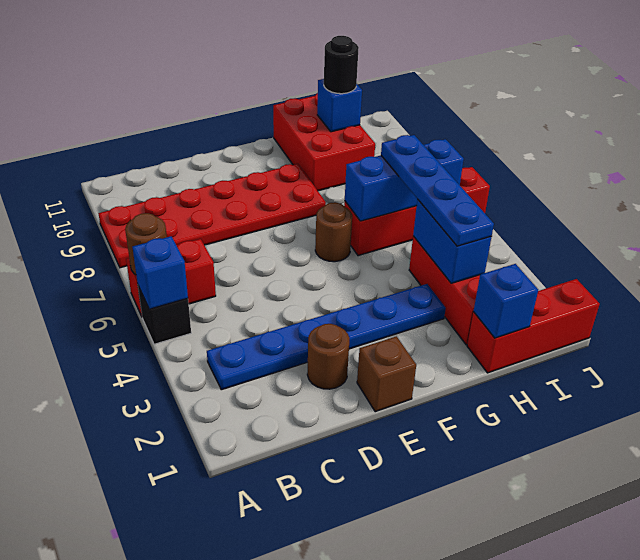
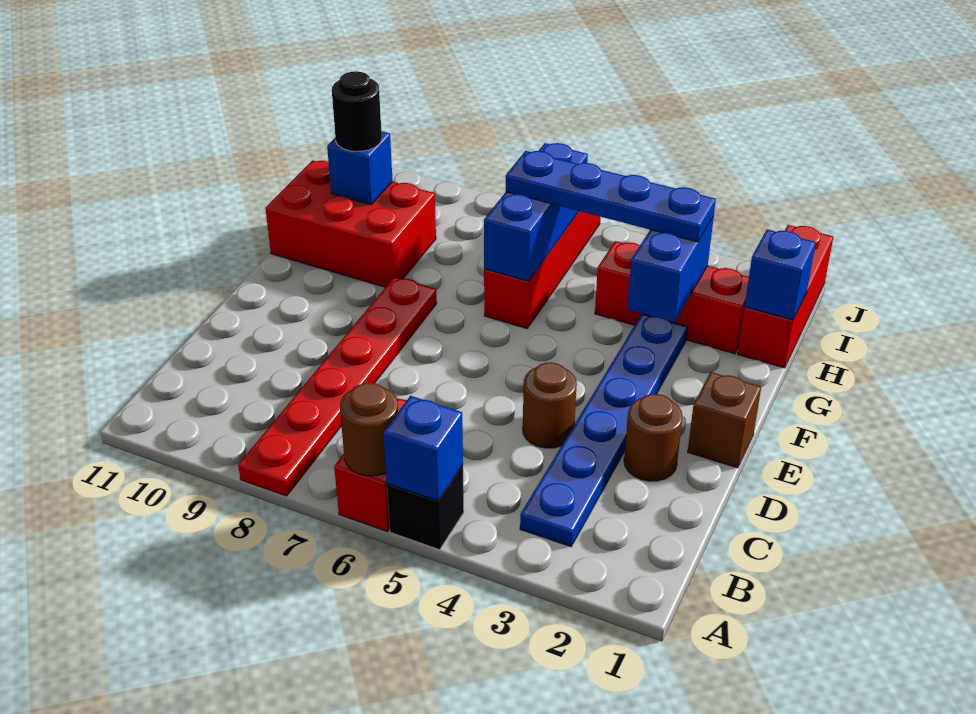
red 2x6 plate [98,164,326,268] -> red 1x6 plate [238,277,437,496]
brown 1x1 round brick [315,202,352,262] -> brown 1x1 round brick moved to [523,362,577,448]
blue 1x2 brick [413,199,491,283] -> blue 1x2 brick turned to [627,217,714,322]

